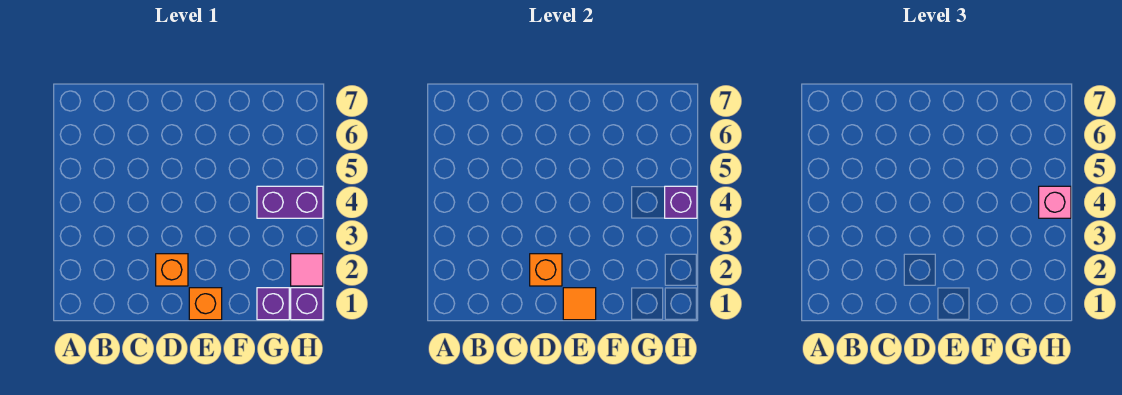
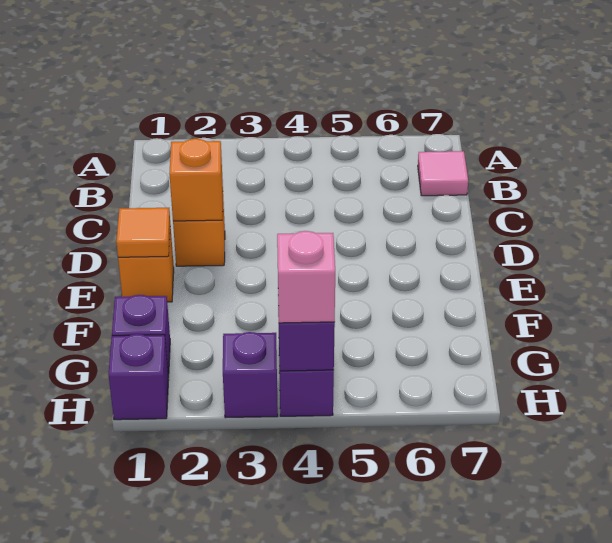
pink 1x1 tile [291,254,323,286] -> pink 1x1 tile moved to [418,151,468,196]
none -> purple 1x1 brick [223,332,278,418]

